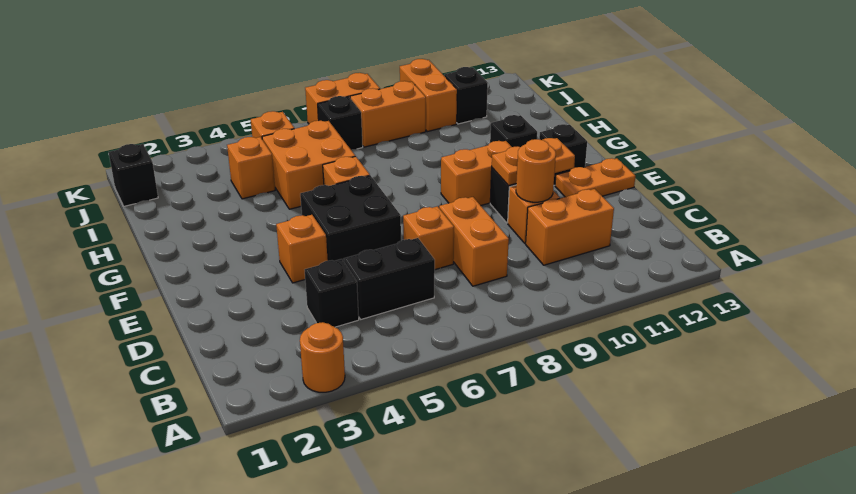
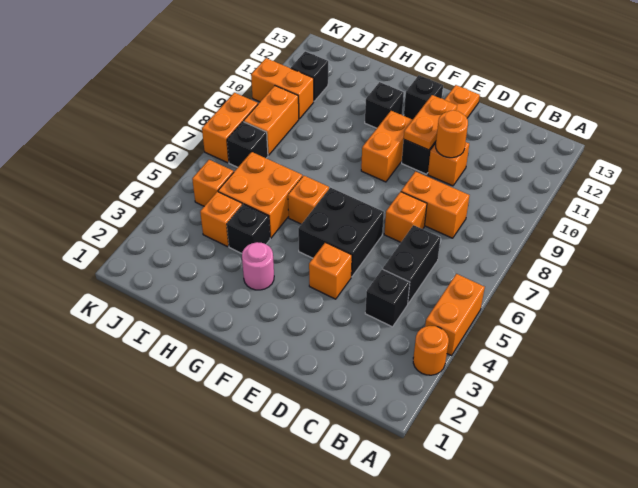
orange 1x2 brick [526,189,614,265] -> orange 1x2 brick moved to [425,274,485,356]
none -> pink 1x1 round brick [242,242,274,290]
black 1x1 brick [109,144,158,206] -> black 1x1 brick moved to [227,204,270,253]

